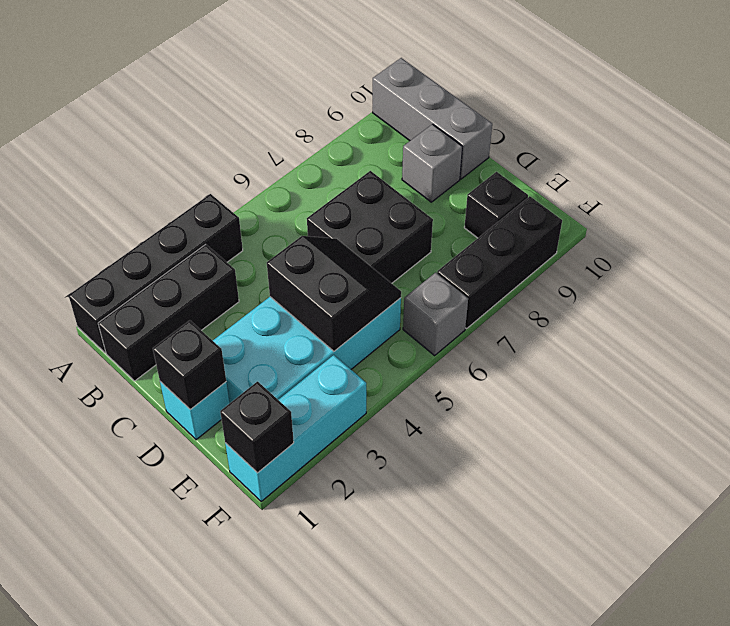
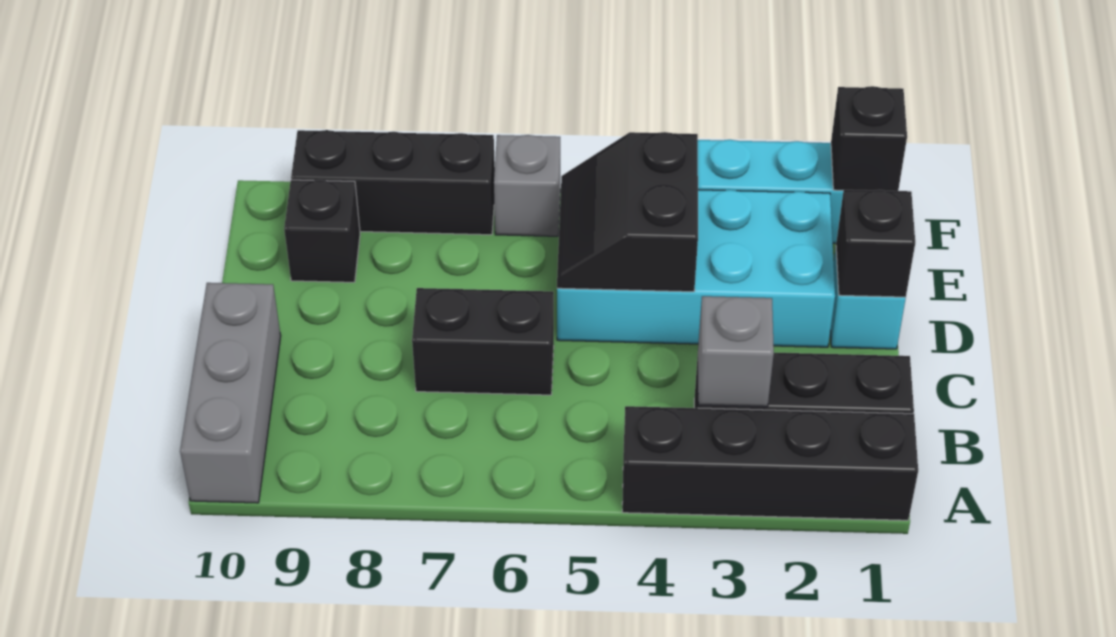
black 2x2 brick [307,171,433,283] -> black 1x2 brick [412,288,554,395]
grey 1x1 brick [402,124,462,202] -> grey 1x1 brick moved to [698,296,774,407]

